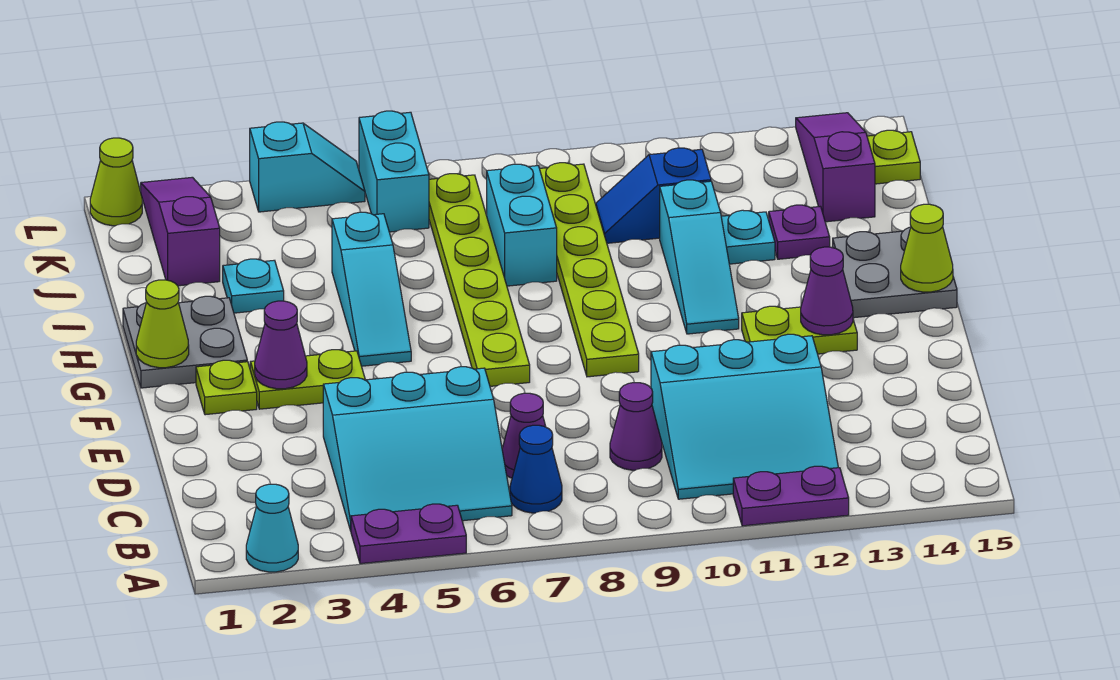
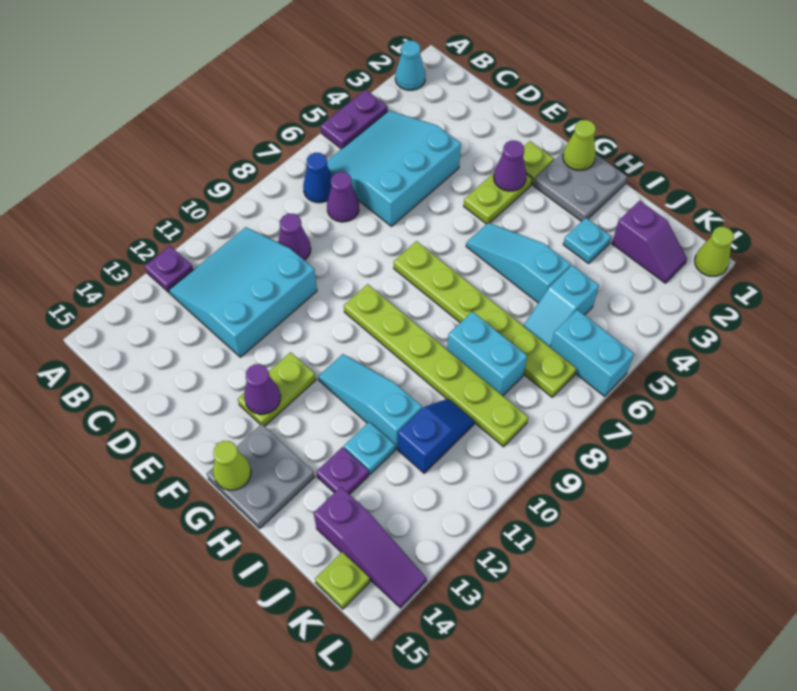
purple 1x2 plate [733,466,849,526] -> purple 1x1 plate [145,246,193,292]
purple 1x3 slope [141,177,220,286] -> purple 1x2 slope [612,201,687,283]
cyan 1x2 slope [250,122,365,212] -> cyan 1x2 slope moved to [523,265,599,348]

